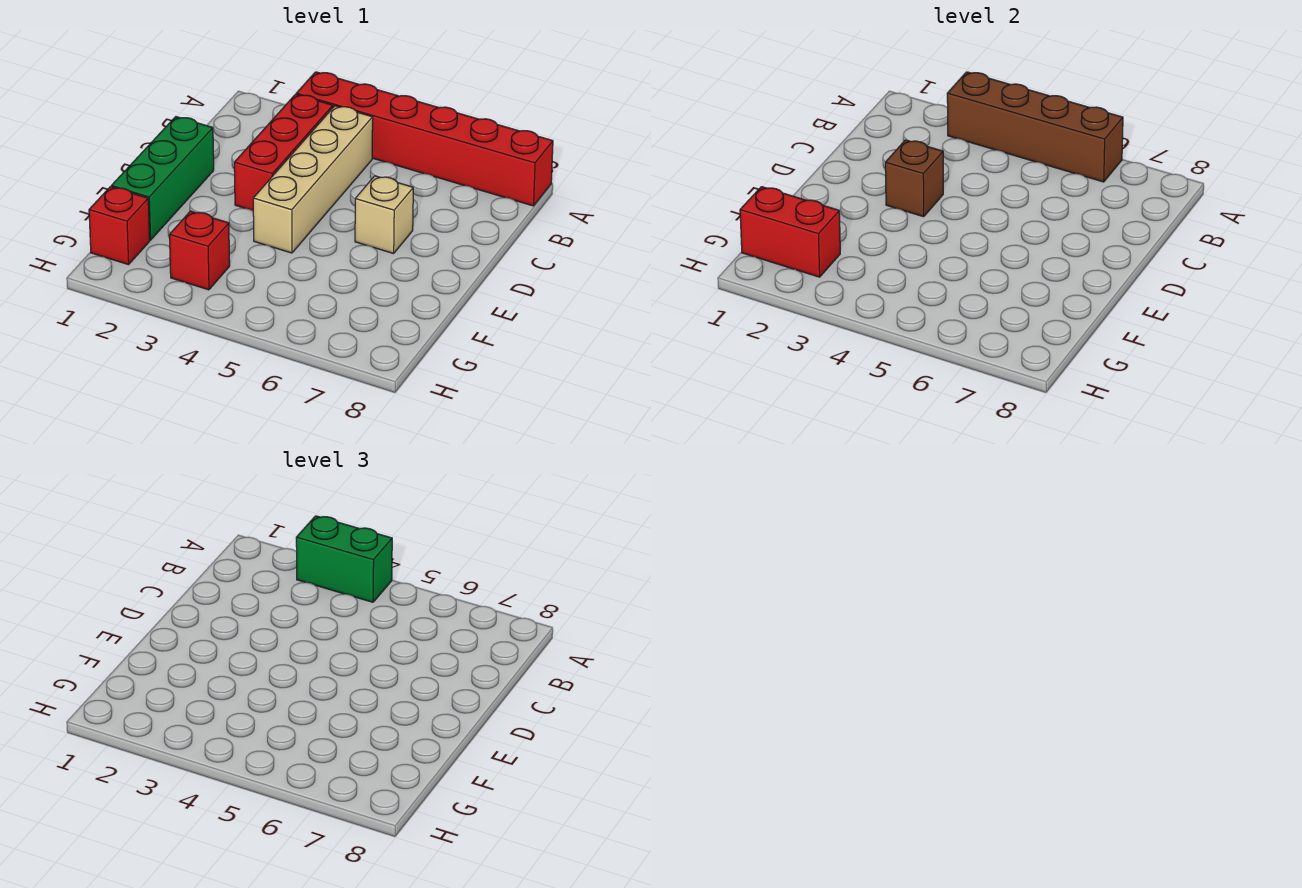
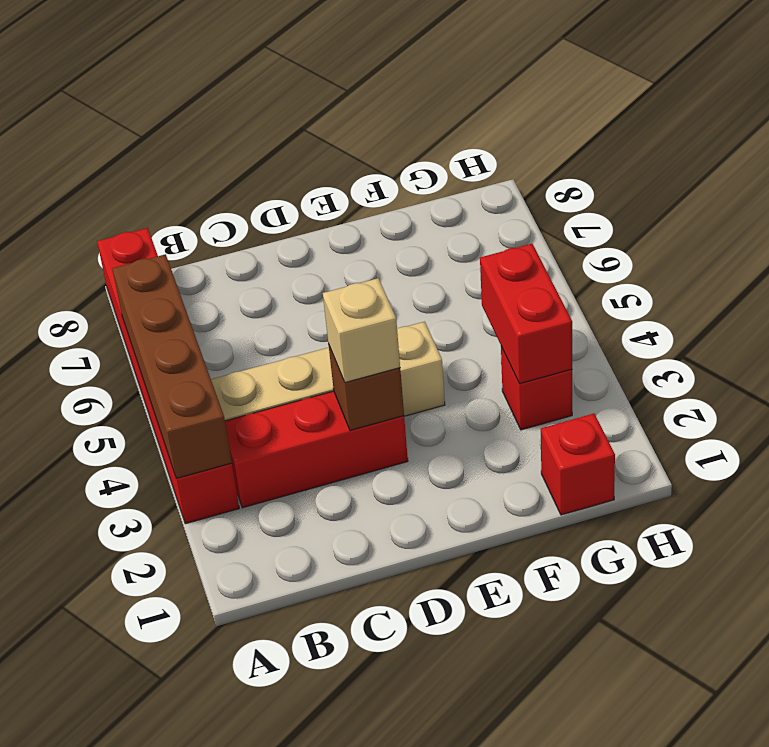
green 1x2 brick [296,516,392,602] -> none
green 1x3 brick [111,117,214,240] -> none
tan 1x1 brick [355,176,413,253] -> tan 1x1 brick moved to [323,278,400,383]
red 1x2 brick [740,187,840,277] -> red 1x2 brick moved to [480,244,572,384]

